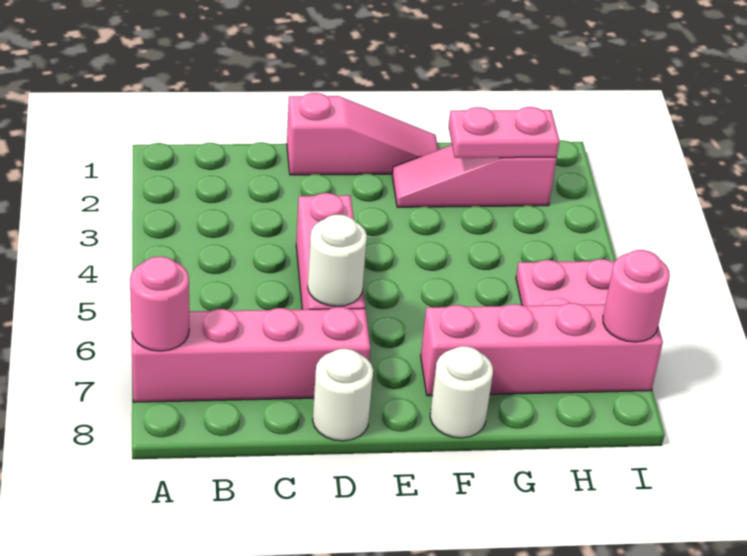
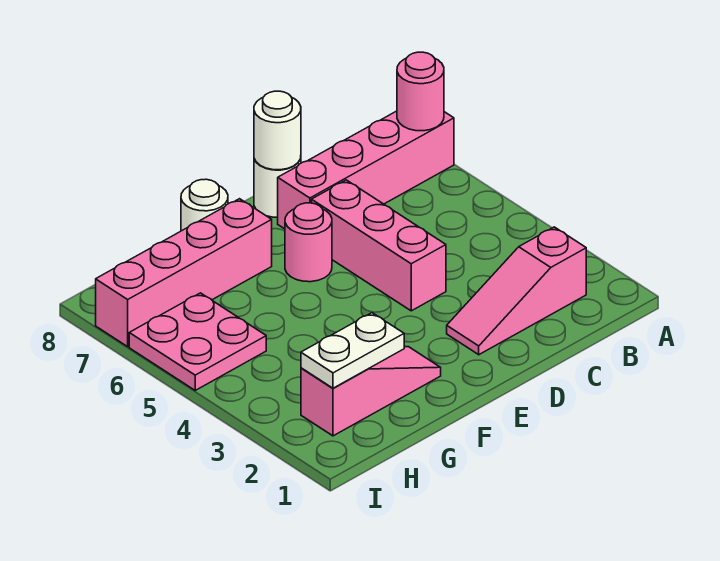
pink 1x3 slope [287,93,438,175] -> pink 1x3 slope moved to [447,227,586,355]
white 1x1 round brick [308,215,367,306] -> white 1x1 round brick moved to [254,91,301,170]
pink 1x2 plate [449,107,560,158] -> white 1x2 plate [301,313,404,388]
pink 1x1 round brick [603,250,670,342] -> pink 1x1 round brick moved to [285,203,332,282]

